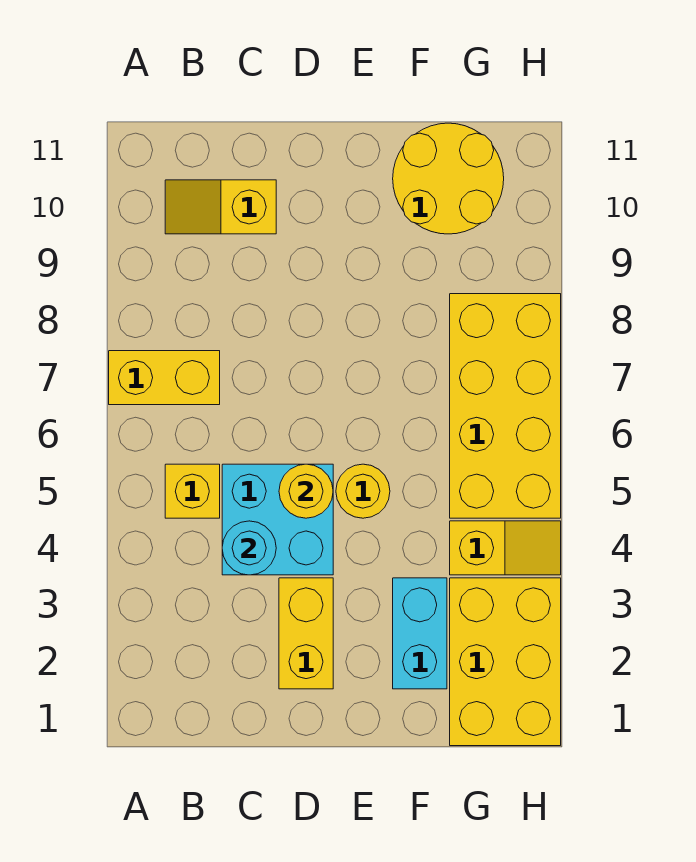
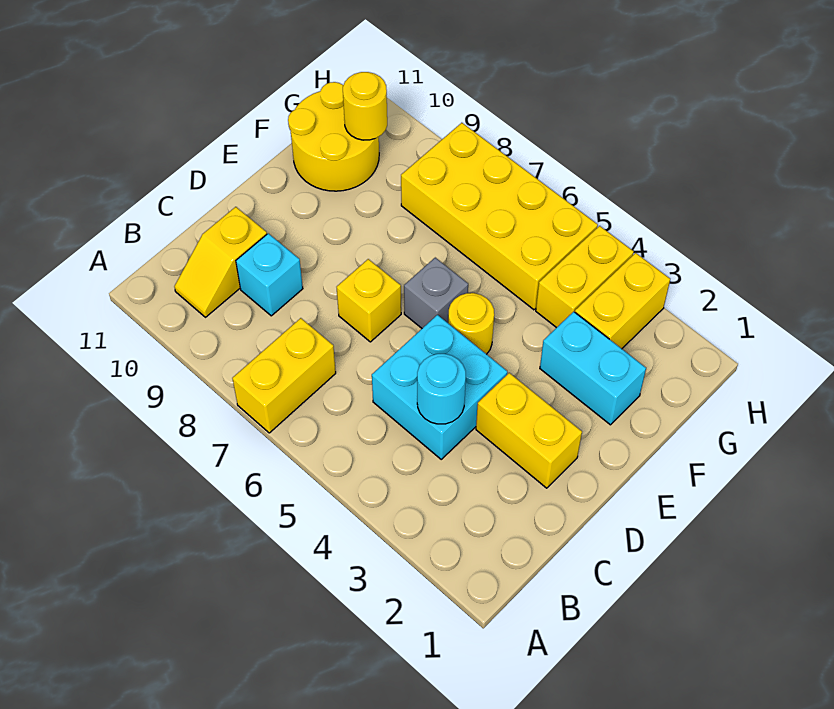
yellow 1x1 brick [165,464,220,518] -> yellow 1x1 brick moved to [337,259,401,342]
none -> cyan 1x1 brick [236,233,303,316]
yellow 1x1 round brick [279,464,333,518] -> yellow 1x1 round brick moved to [343,72,387,140]
none -> grey 1x1 brick [404,258,468,328]
yellow 2x3 brick [450,578,561,746] -> yellow 1x2 brick [575,253,670,349]
yellow 1x2 slope [450,521,561,575] -> yellow 1x2 brick [536,226,634,328]

